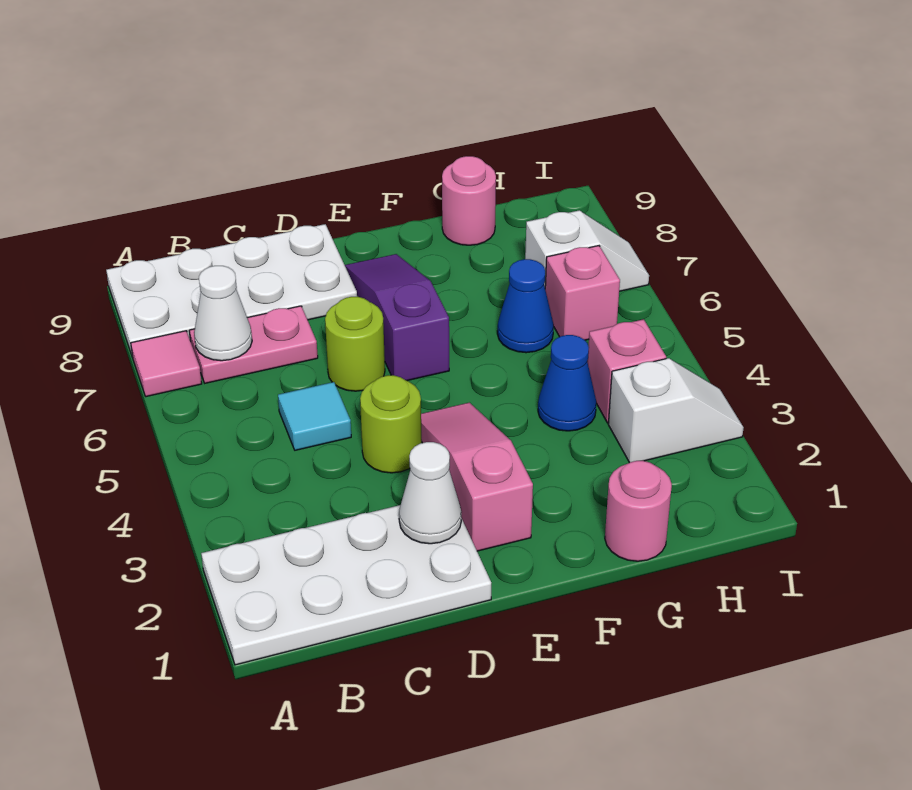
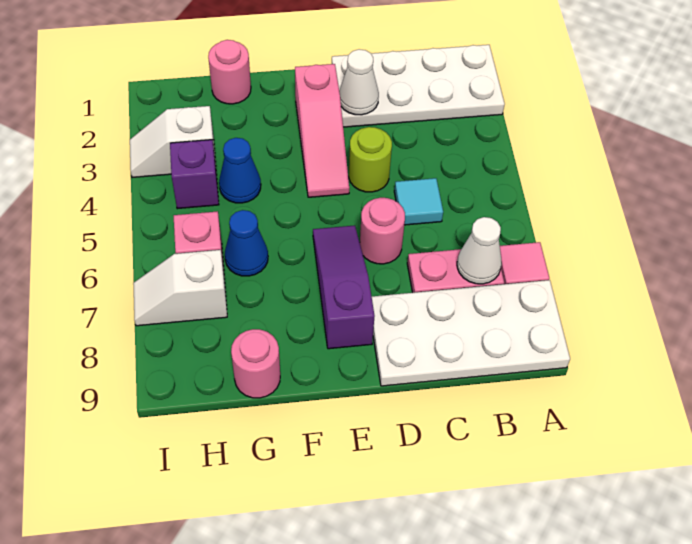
lime 1x1 round brick [325,297,385,391] -> pink 1x1 round brick [360,198,405,264]
purple 1x3 slope [345,254,449,381] -> purple 1x3 slope turned to [313,225,375,349]
pink 1x1 brick [588,319,666,423] -> purple 1x1 brick [170,140,219,209]

